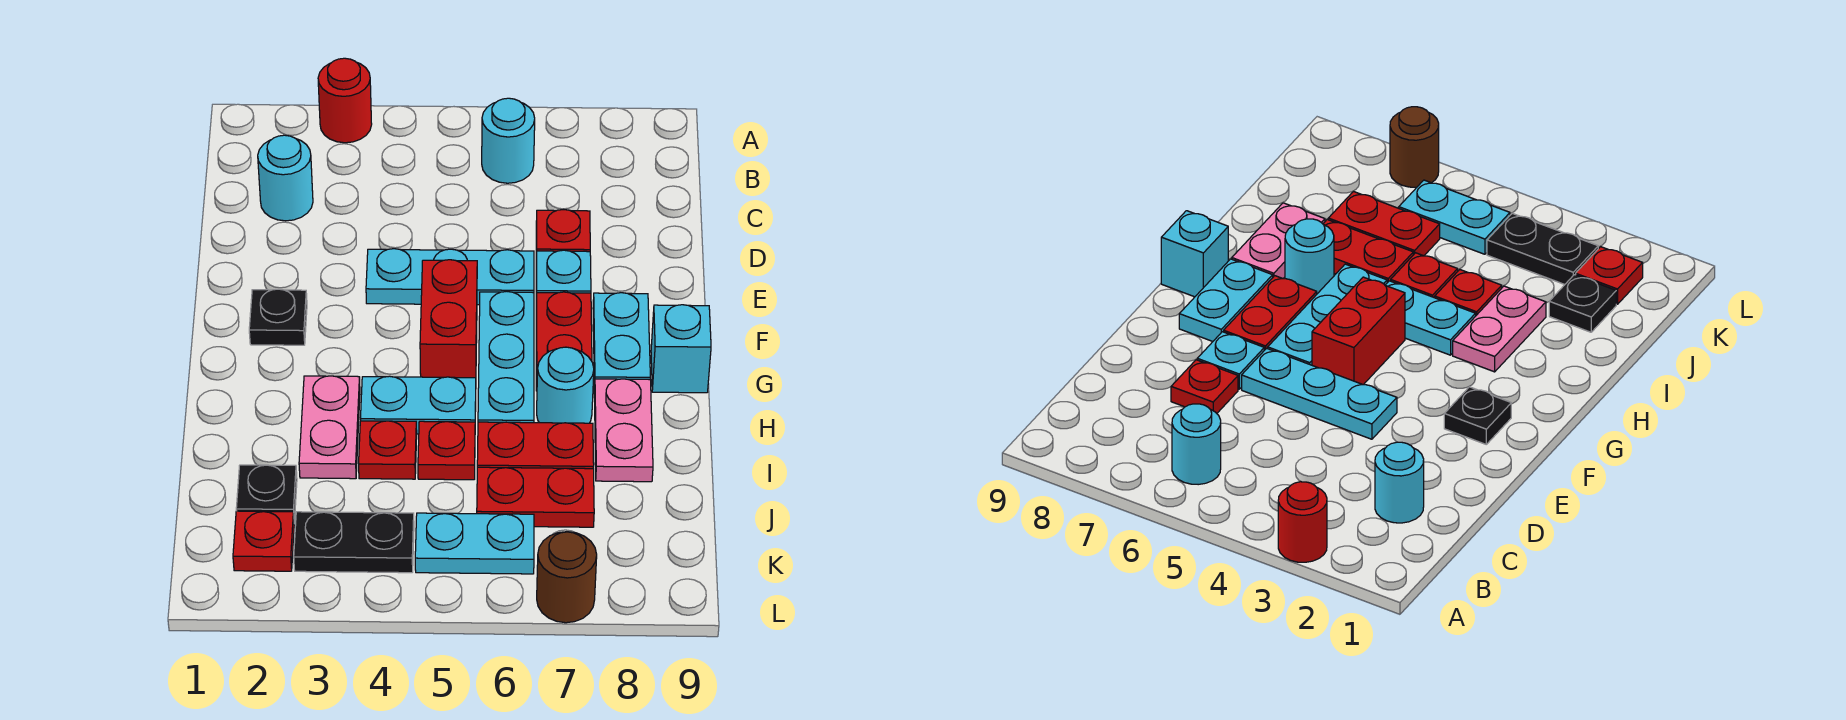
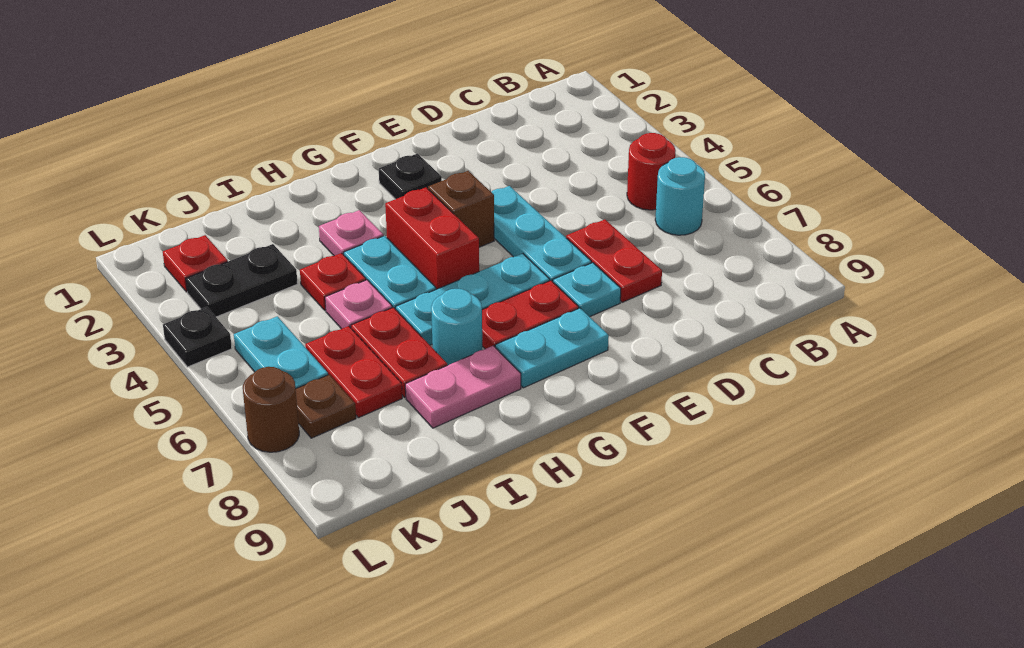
red 1x1 round brick [318,58,372,143] -> red 1x1 round brick moved to [627,133,676,210]
cyan 1x1 round brick [258,135,313,221] -> none
red 1x1 plate [536,210,590,262] -> red 1x2 plate [566,219,662,302]
none -> brown 1x1 brick [428,171,494,247]
red 1x2 brick [420,260,477,378] -> red 1x2 brick turned to [385,187,479,289]
cyan 1x1 brick [651,305,711,393] -> none
pink 1x2 plate [299,376,360,479] -> pink 1x1 plate [319,210,384,256]
red 1x1 plate [418,421,475,480] -> pink 1x1 plate [325,280,392,329]
black 1x1 plate [236,465,297,522] -> black 1x1 plate moved to [163,307,232,367]
black 1x2 plate [294,512,414,573] -> black 1x2 plate turned to [186,244,298,317]
none -> brown 1x1 plate [296,375,356,438]

